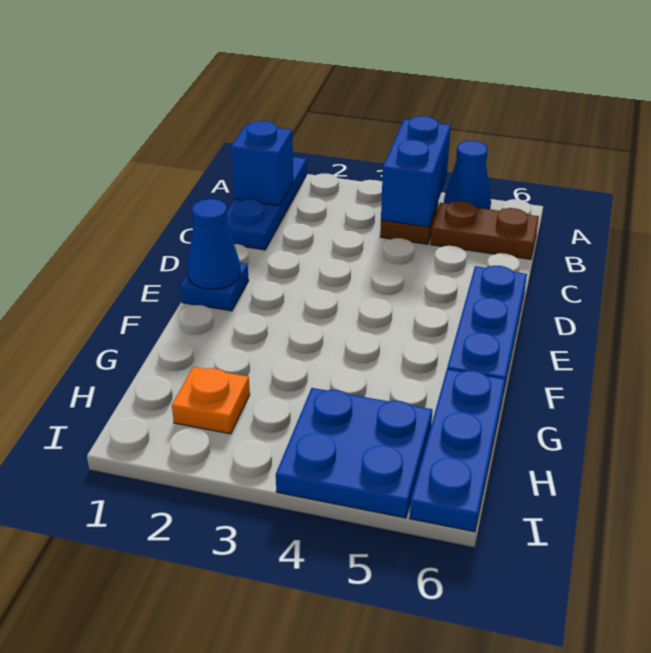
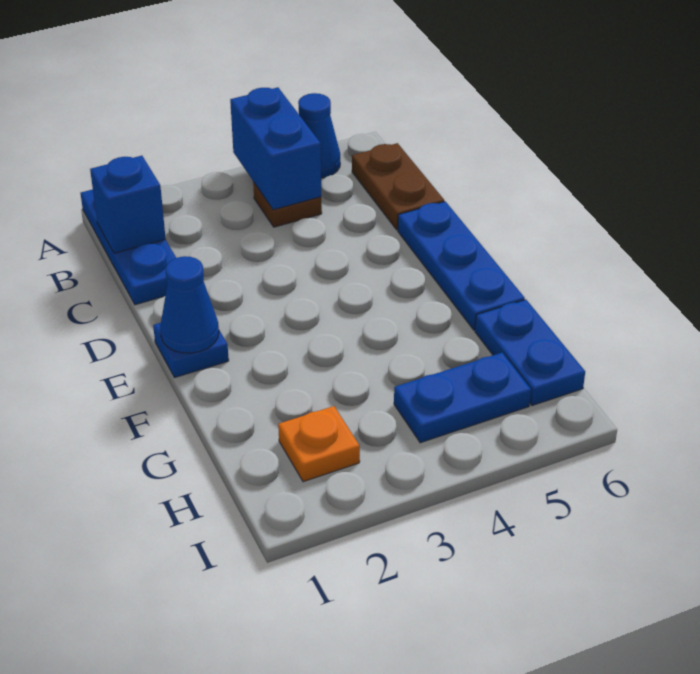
brown 1x2 plate [431,201,539,259] -> brown 1x2 plate turned to [352,143,444,230]
blue 1x3 plate [409,369,505,532] -> blue 1x2 plate [475,300,585,406]
blue 2x2 plate [276,388,432,518] -> blue 1x2 plate [394,353,531,443]

